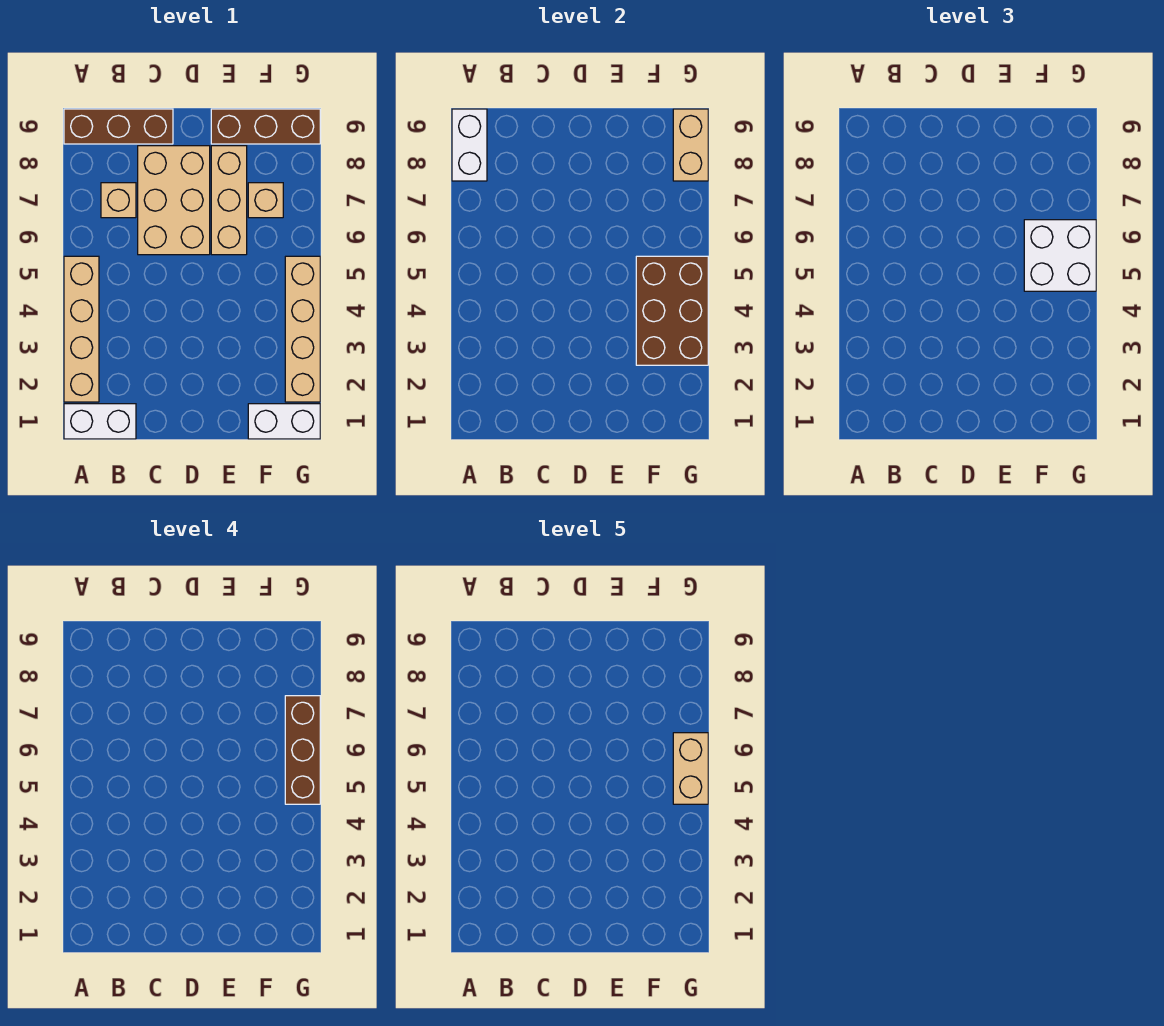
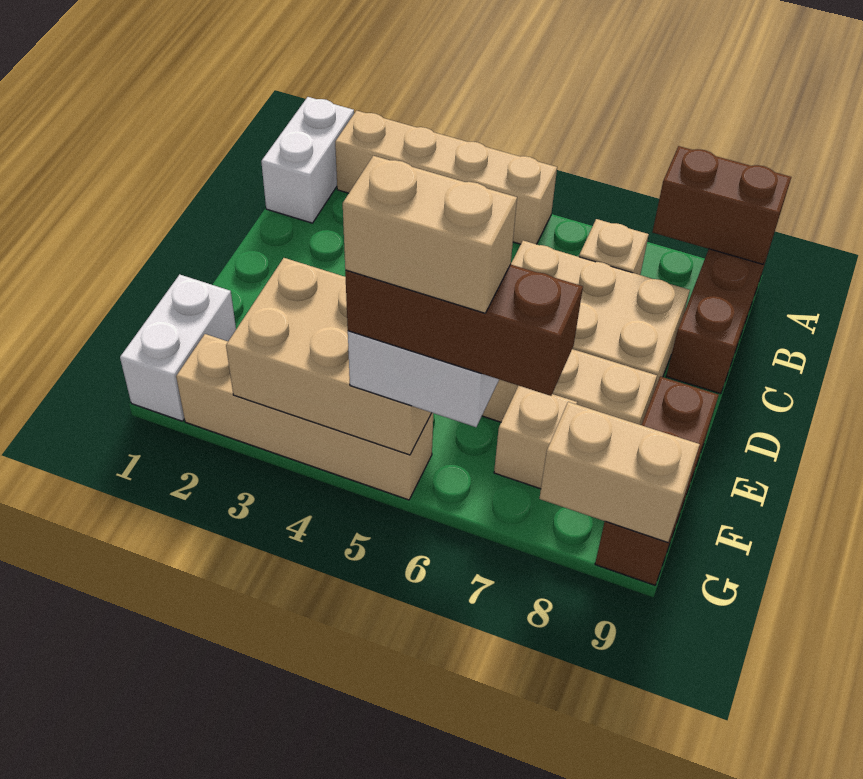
white 1x2 brick [452,109,487,181] -> brown 1x2 brick [653,146,791,264]
brown 2x3 brick [636,256,708,365] -> tan 2x3 brick [226,258,431,455]

